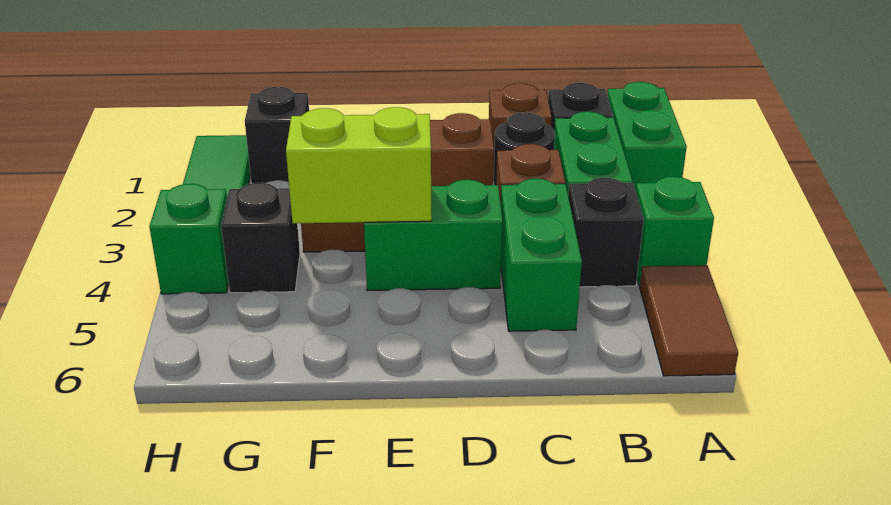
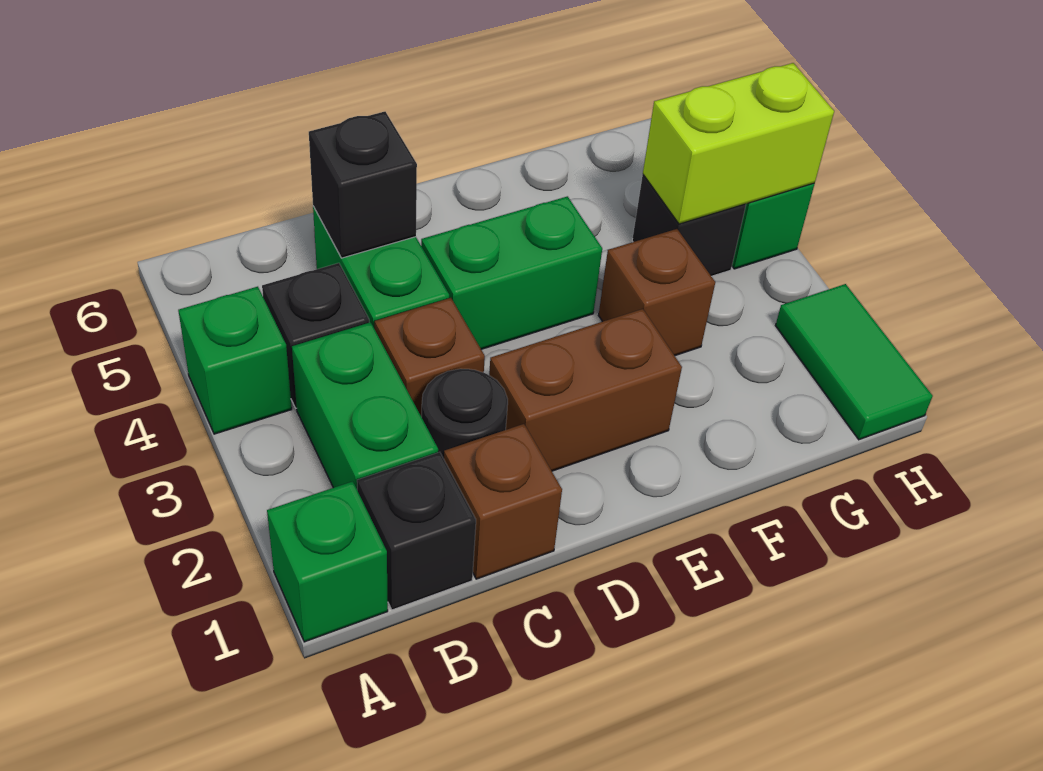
green 1x2 brick [607,82,687,191] -> green 1x1 brick [267,481,388,642]
brown 1x2 tile [640,265,738,376] -> none
lime 1x2 brick [286,107,432,223] -> lime 1x2 brick moved to [643,63,834,224]
black 1x1 brick [245,87,309,183] -> black 1x1 brick moved to [309,112,417,258]

